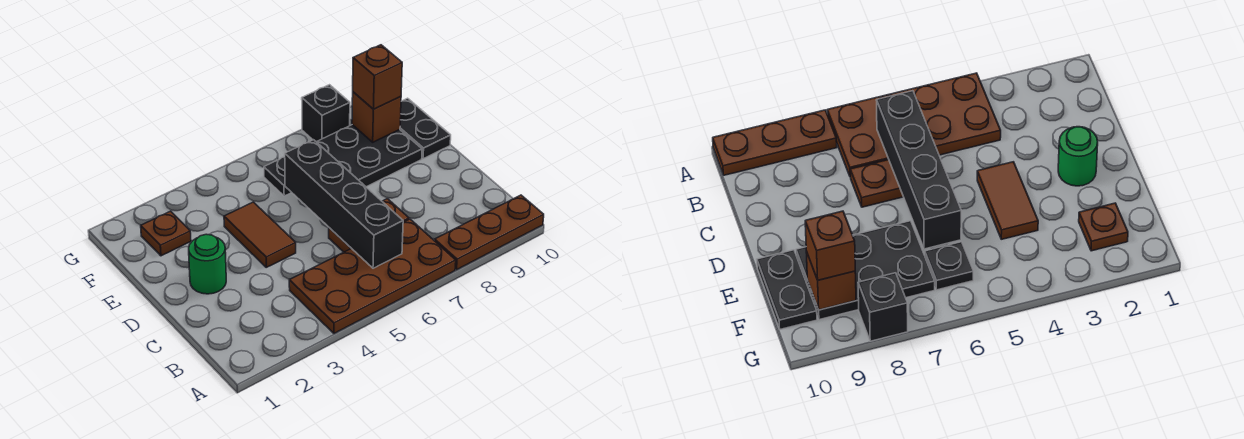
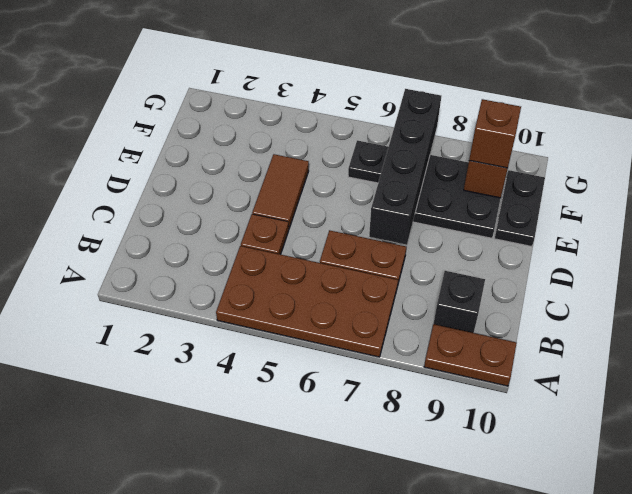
brown 1x3 plate [435,195,544,270] -> brown 1x2 plate [424,324,517,386]
black 1x4 brick [285,140,403,268] -> black 1x4 brick moved to [369,89,441,245]
green 1x1 round brick [189,234,226,294] -> none
brown 1x1 plate [141,211,191,256] -> brown 1x1 plate moved to [241,214,289,254]
black 1x1 brick [302,85,350,142] -> black 1x1 brick moved to [434,271,485,333]

